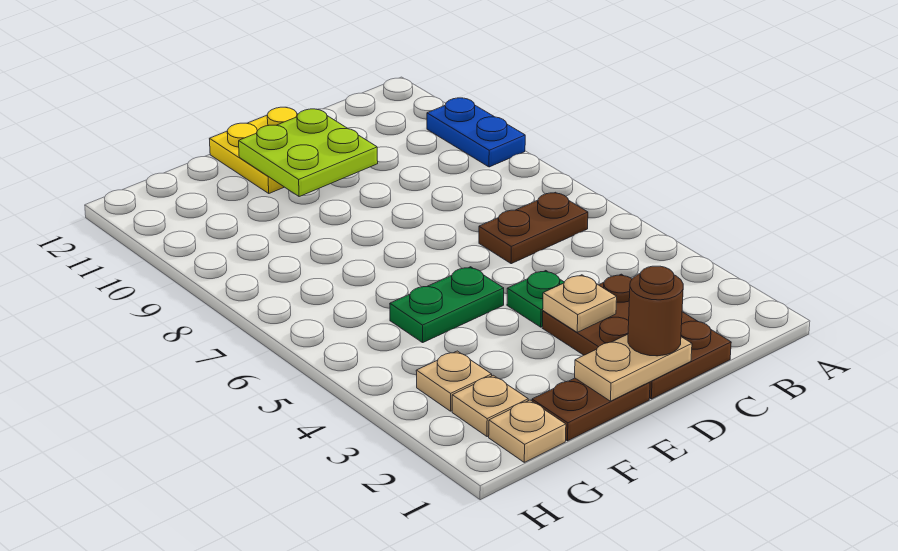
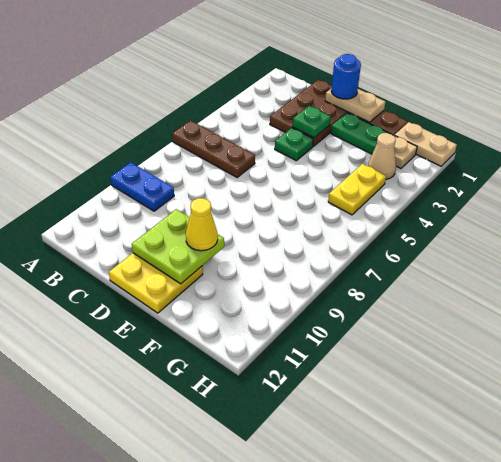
blue 1x2 plate [427,98,525,167] -> blue 1x2 plate turned to [111,162,174,211]
brown 1x2 plate [479,192,588,264] -> brown 1x3 plate [172,121,255,177]
brown 1x1 round brick [628,266,683,356] -> blue 1x1 round brick [331,54,361,99]
tan 1x1 plate [543,275,617,332] -> green 1x1 plate [292,106,331,138]
green 1x2 plate [390,267,504,343] -> green 1x2 plate moved to [331,113,388,154]
none -> yellow 1x1 cone [186,198,218,251]
tan 1x1 plate [489,400,566,462] -> tan 1x2 plate [395,122,457,166]
tan 1x1 plate [416,351,492,411] -> tan 1x1 cone [368,133,396,179]
none -> yellow 1x2 plate [328,164,386,215]

